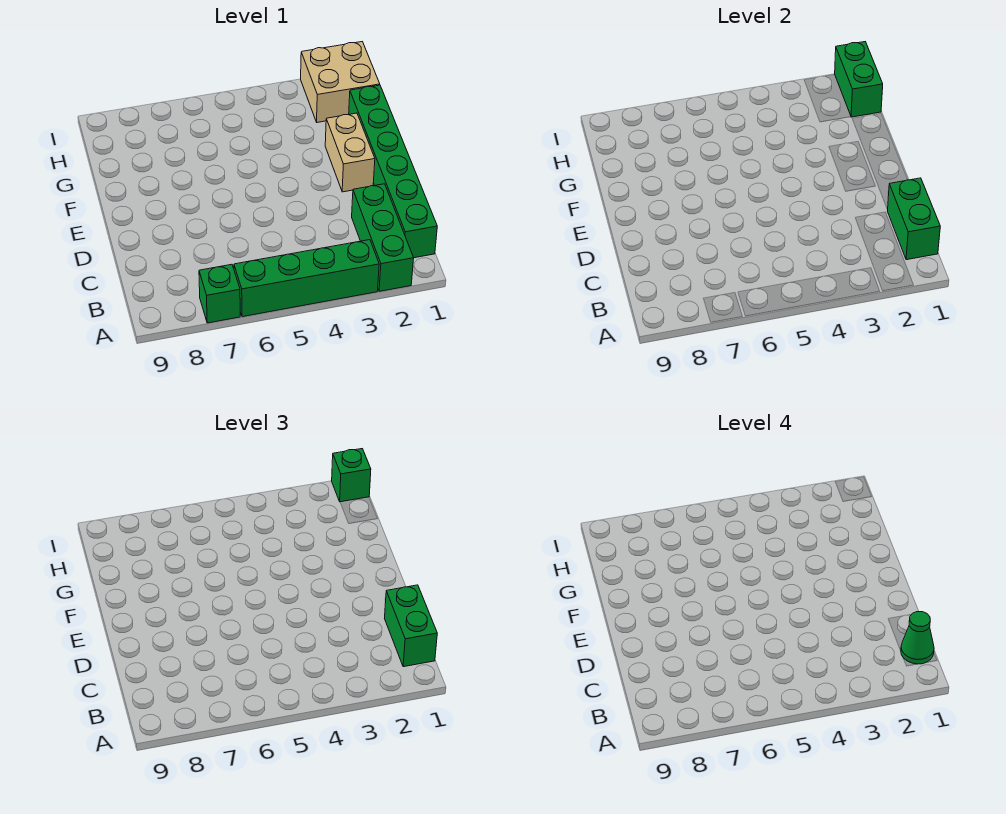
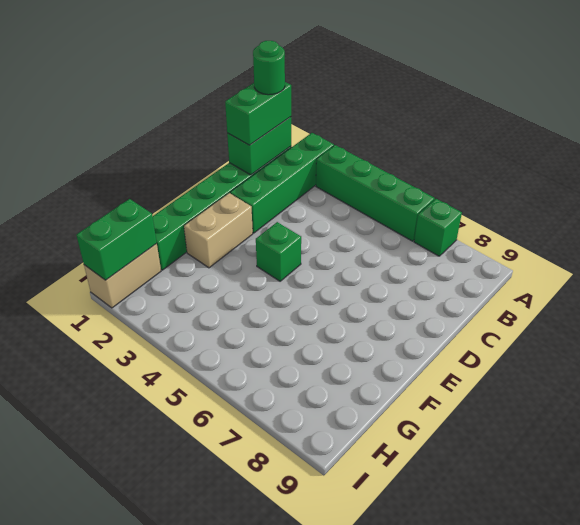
green 1x3 brick [352,184,414,291] -> green 1x4 brick [230,133,334,233]
green 1x1 cone [901,612,934,664] -> green 1x1 round brick [253,41,285,95]
tan 2x2 brick [301,42,380,122] -> tan 1x2 brick [84,244,161,308]
green 1x1 brick [332,449,371,502] -> green 1x1 brick moved to [256,222,301,281]

